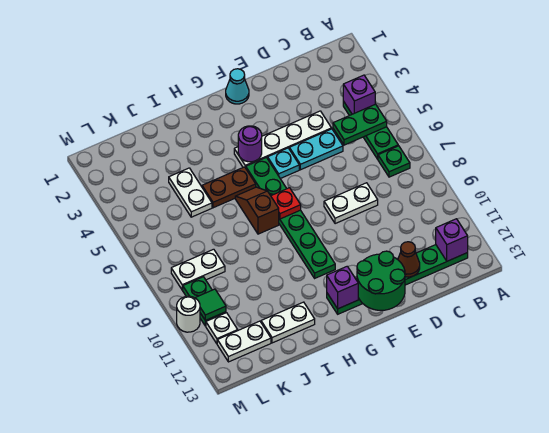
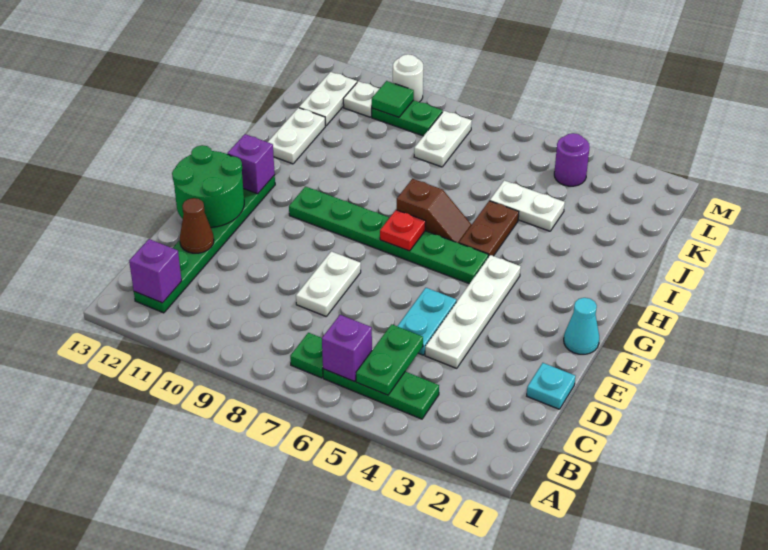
purple 1x1 brick [343,75,375,114] -> purple 1x1 brick moved to [322,315,372,381]
cyan 1x1 plate [268,148,299,179] -> cyan 1x1 plate moved to [527,363,575,409]
purple 1x1 round brick [238,126,262,162] -> purple 1x1 round brick moved to [554,133,590,186]

